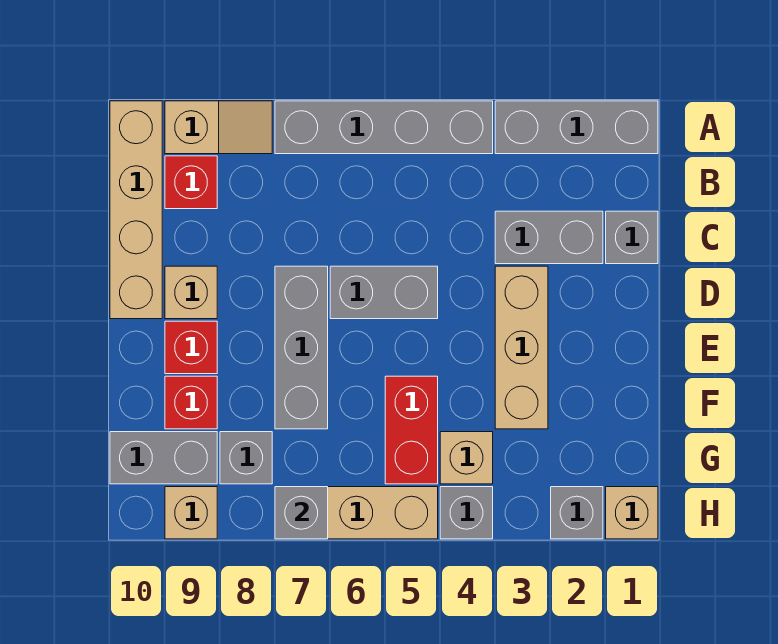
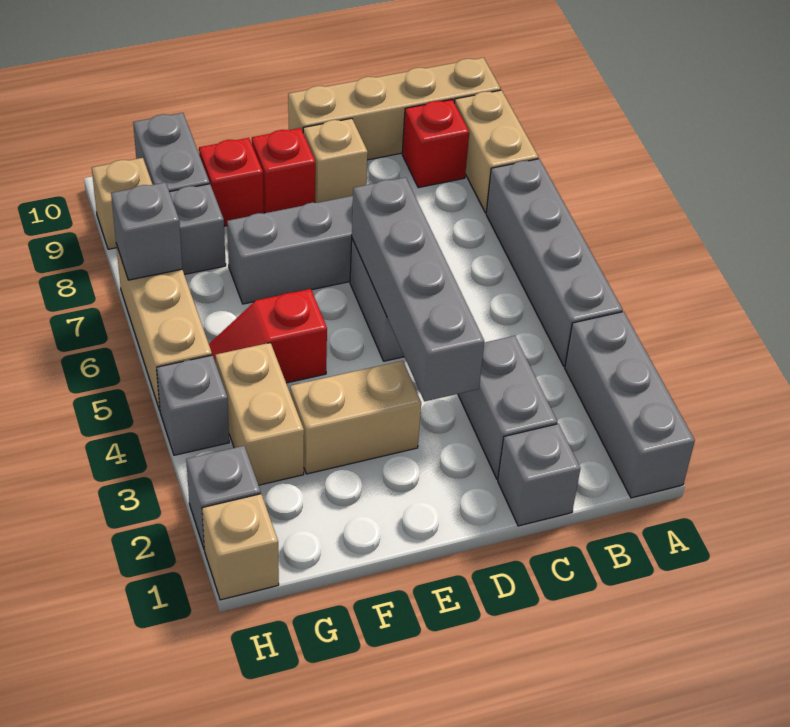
tan 1x2 slope [165,101,272,154] -> tan 1x2 brick [455,90,538,213]
tan 1x3 brick [495,266,548,429] -> tan 1x2 brick [290,361,421,474]
none -> grey 1x4 brick [352,177,484,401]
red 1x2 brick [385,376,438,484] -> red 1x2 slope [209,289,327,383]
tan 1x1 brick [440,432,493,484] -> tan 1x2 brick [216,343,304,485]

